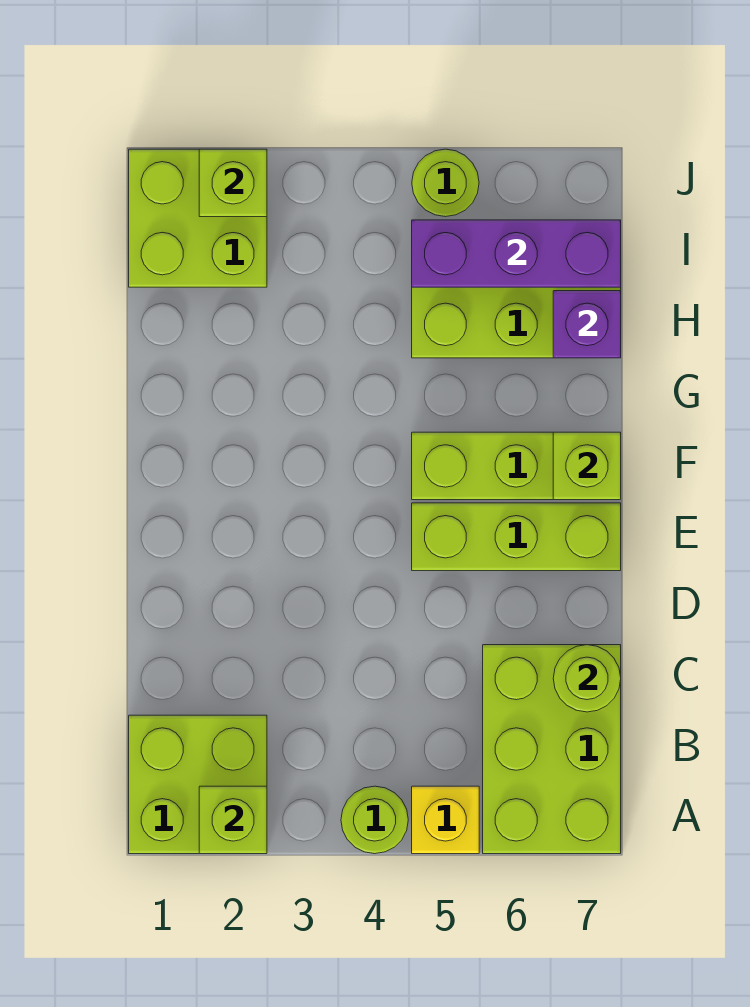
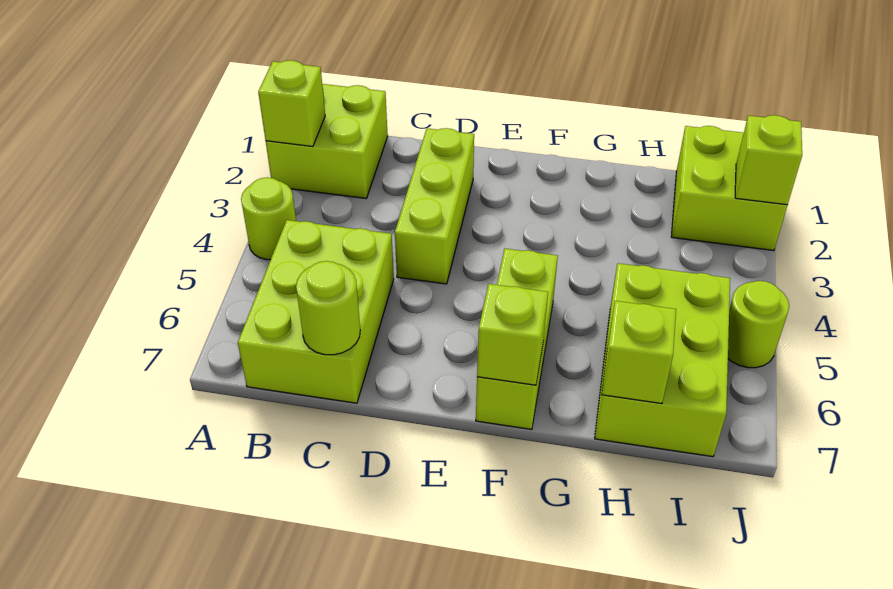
yellow 1x1 brick [412,786,479,854] -> none
lime 2x3 brick [483,645,621,854] -> lime 2x3 brick turned to [238,220,394,403]
lime 1x3 brick [412,503,621,571] -> lime 1x3 brick moved to [395,128,474,284]
purple 1x1 brick [553,291,621,358] -> lime 1x1 brick [602,301,676,404]
purple 1x3 brick [412,220,621,287] -> none

